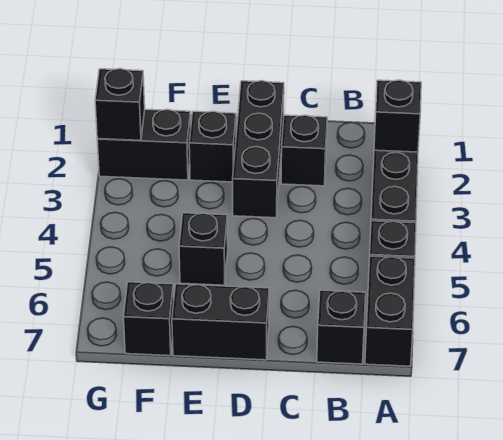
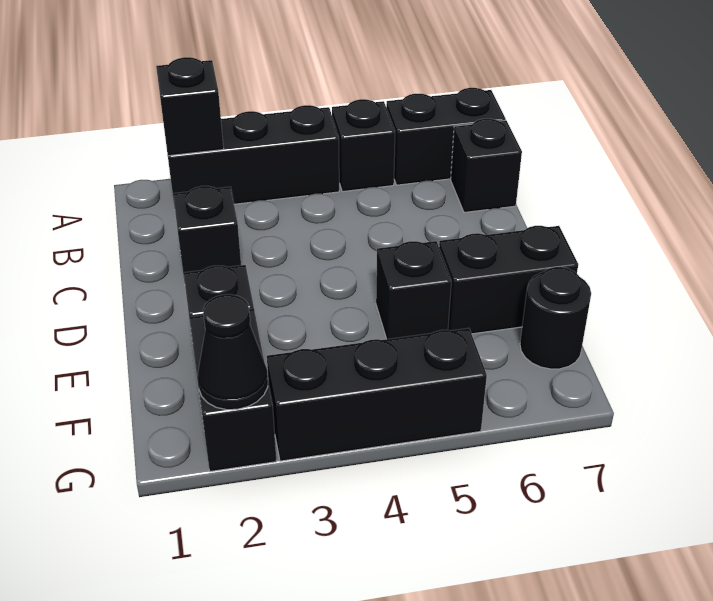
black 1x3 brick [233,81,284,218] -> black 1x3 brick moved to [267,328,487,461]
black 1x2 brick [172,284,269,360] -> black 1x2 brick turned to [439,226,578,334]
black 1x1 brick [124,282,174,356] -> black 1x1 round brick [520,267,591,369]
black 1x1 brick [95,69,145,141] -> black 1x1 cone [197,294,268,410]

